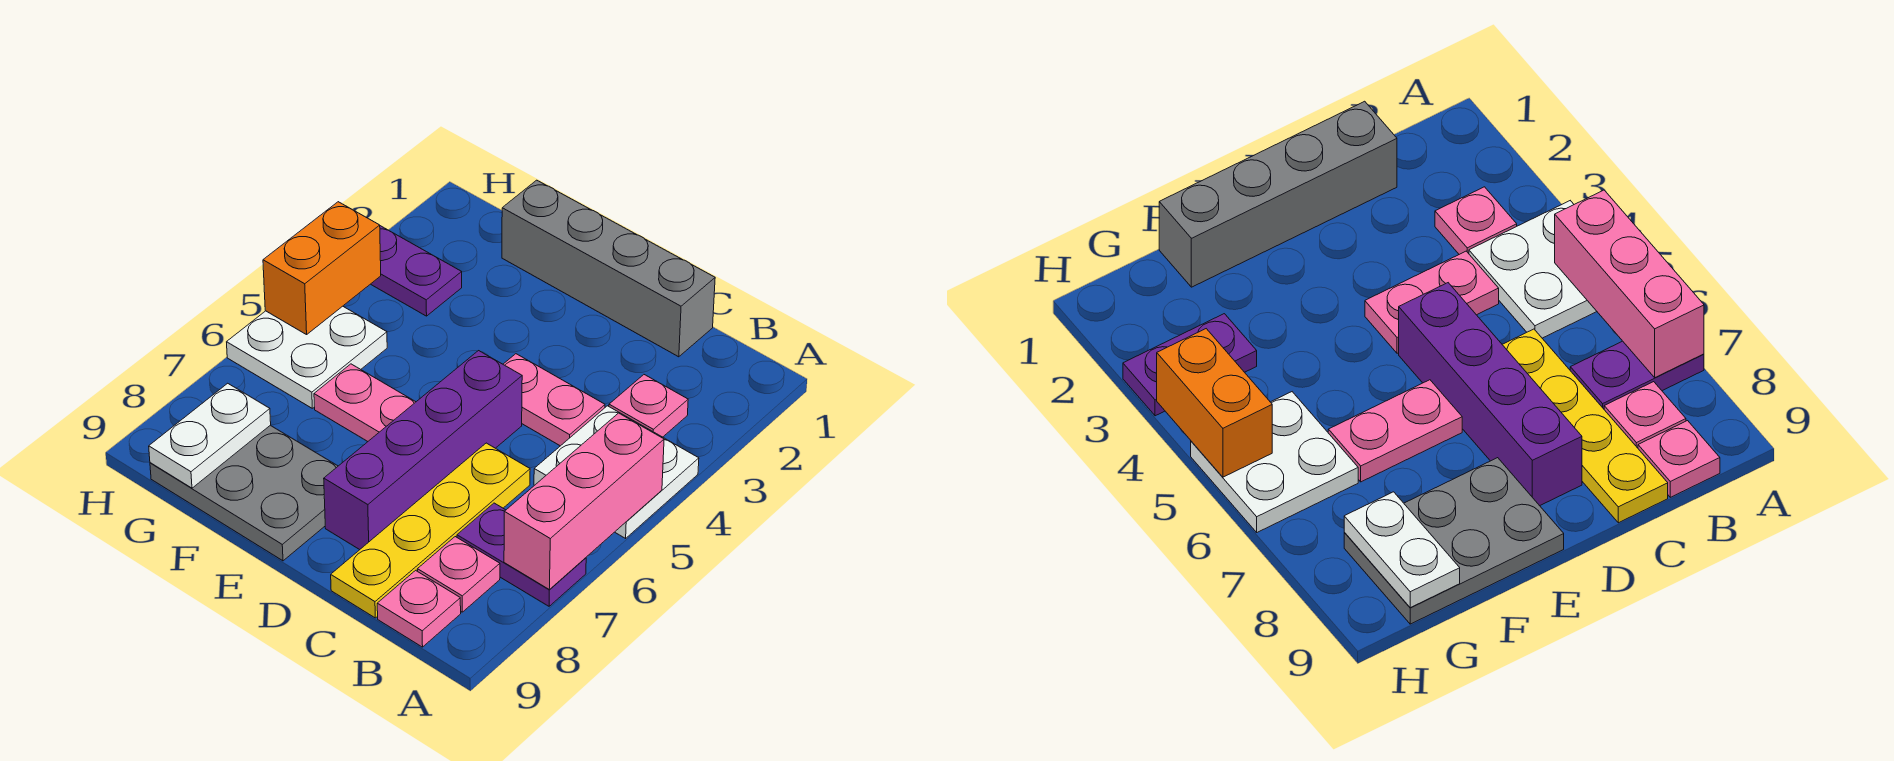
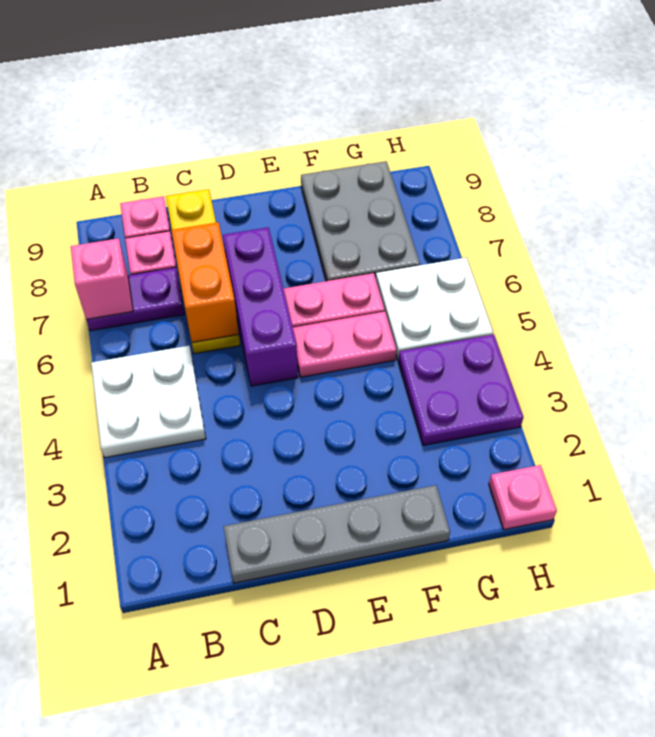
pink 1x3 brick [504,413,664,589] -> pink 1x1 brick [71,238,133,320]
pink 1x1 plate [609,375,688,437] -> pink 1x1 plate moved to [489,465,557,530]
grey 1x4 brick [502,180,715,357] -> grey 1x4 plate [224,485,450,583]
pink 1x2 plate [503,354,605,446] -> pink 1x2 plate moved to [293,312,396,377]
purple 1x4 brick [324,351,522,550] -> purple 1x3 brick [223,227,298,386]
grey 2x3 plate [150,425,338,561] -> grey 2x3 plate turned to [301,161,420,281]
purple 1x2 plate [371,226,462,316] -> purple 2x2 plate [398,335,523,445]
white 1x2 plate [149,383,271,488] -> none
orange 1x2 brick [263,202,381,335] -> orange 1x2 brick moved to [172,222,239,343]

